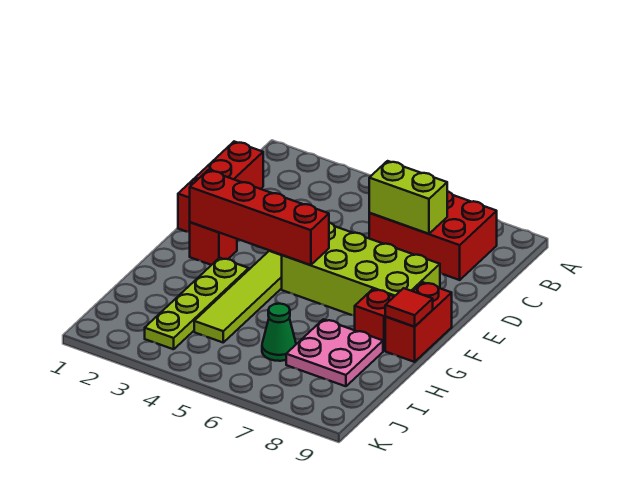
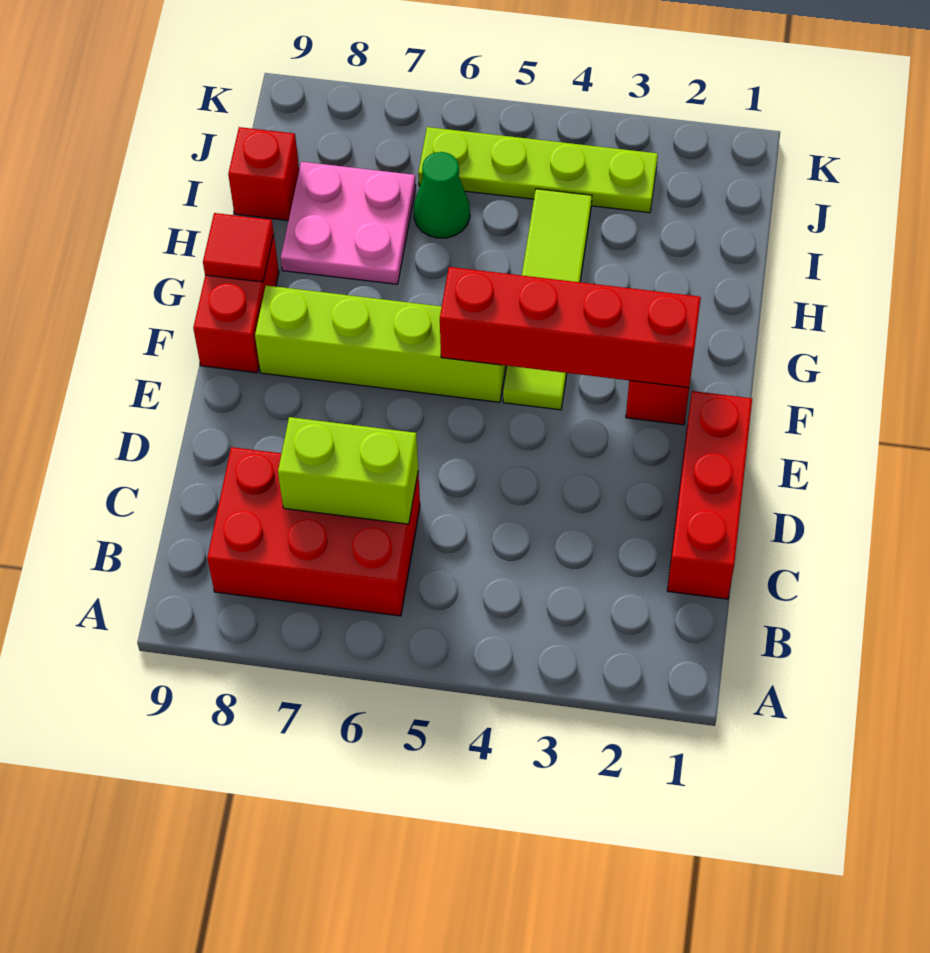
lime 2x4 brick [282,223,440,316] -> lime 1x4 brick [255,285,506,402]
lime 1x4 plate [145,258,249,349] -> lime 1x4 plate turned to [418,127,658,213]
red 1x1 brick [355,289,394,351] -> red 1x1 brick moved to [228,127,299,221]

